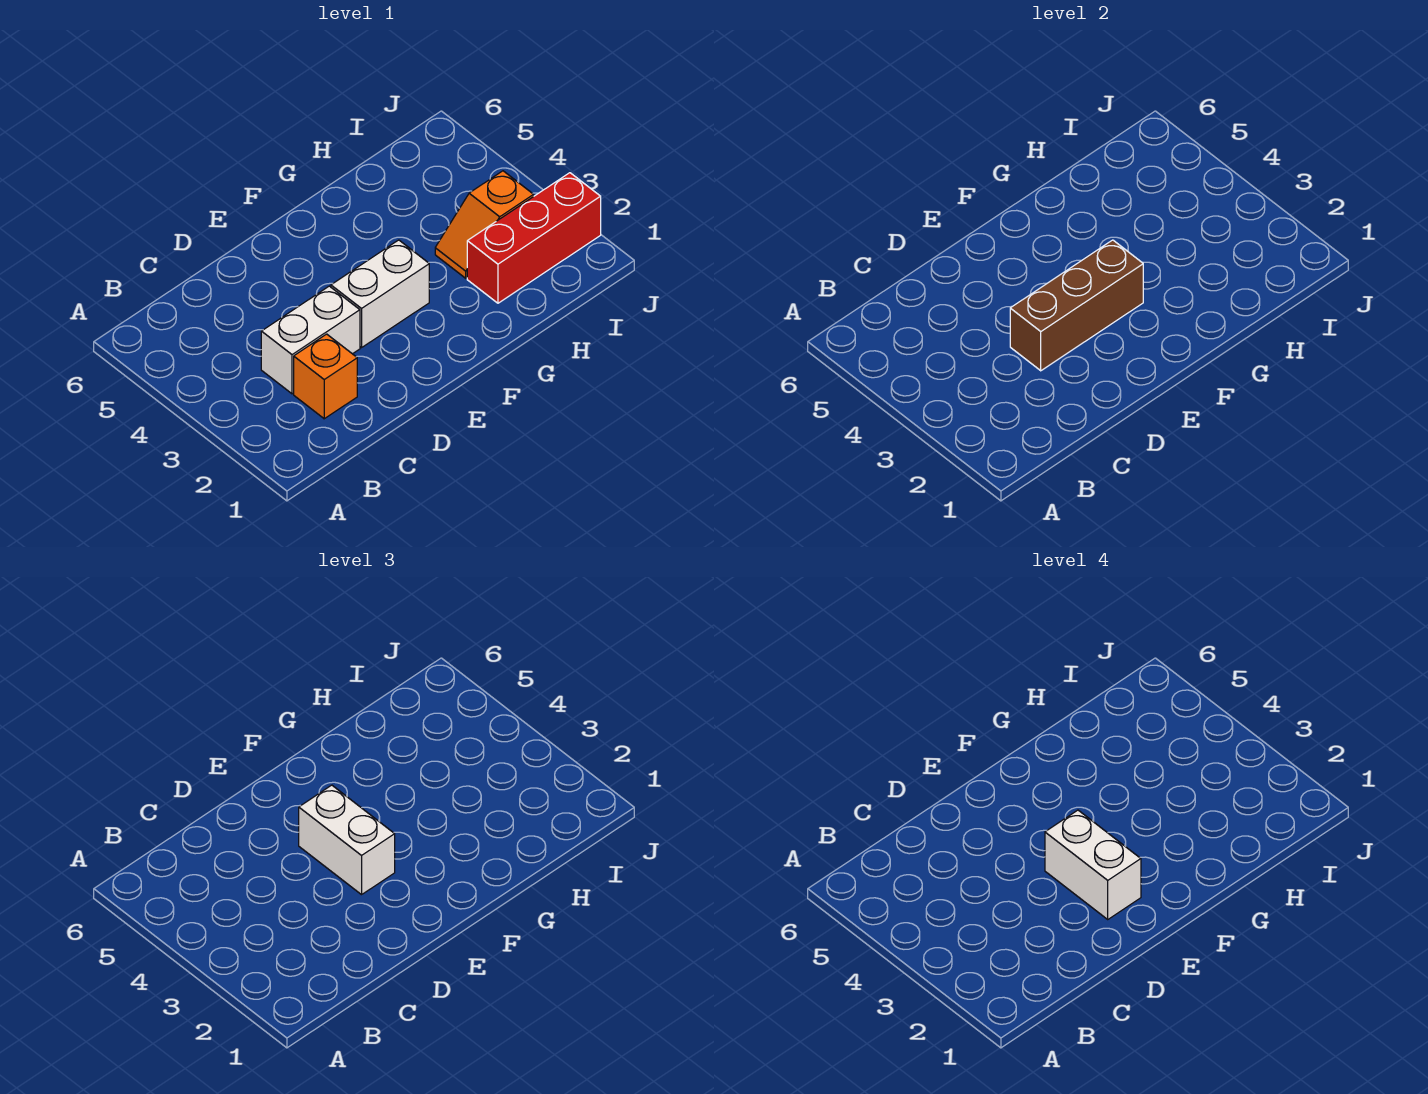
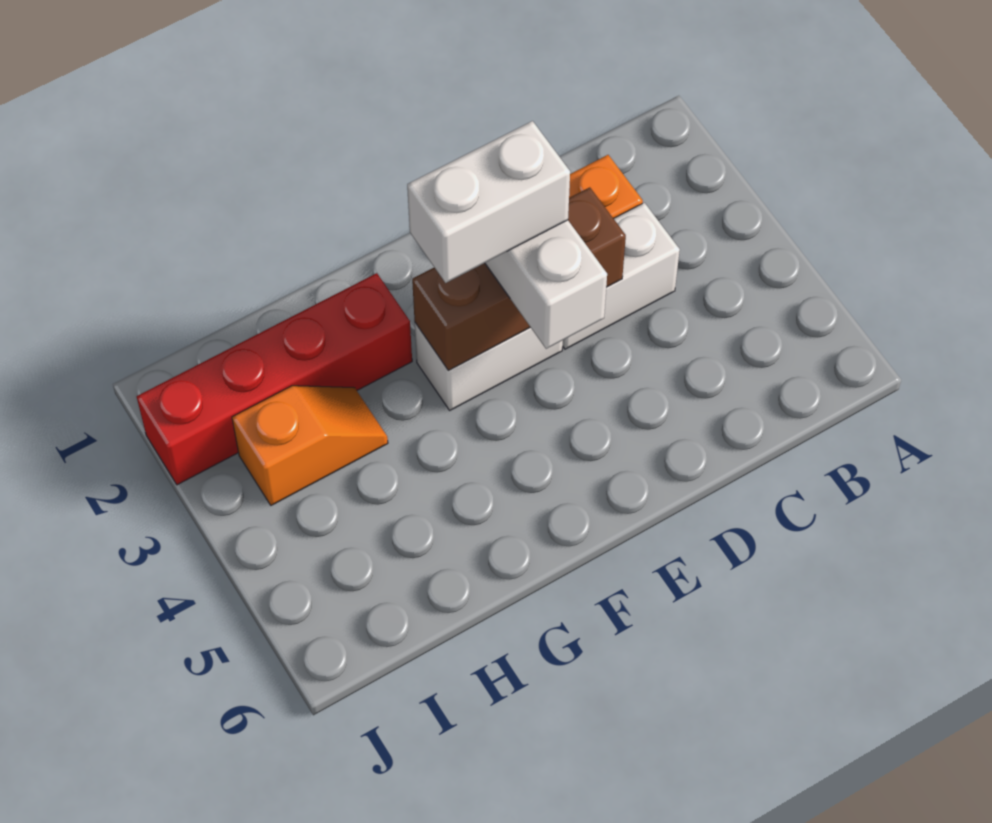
white 1x2 brick [1045,810,1141,919] -> white 1x2 brick turned to [407,121,570,283]
red 1x3 brick [467,173,601,303] -> red 1x4 brick [137,273,412,485]

